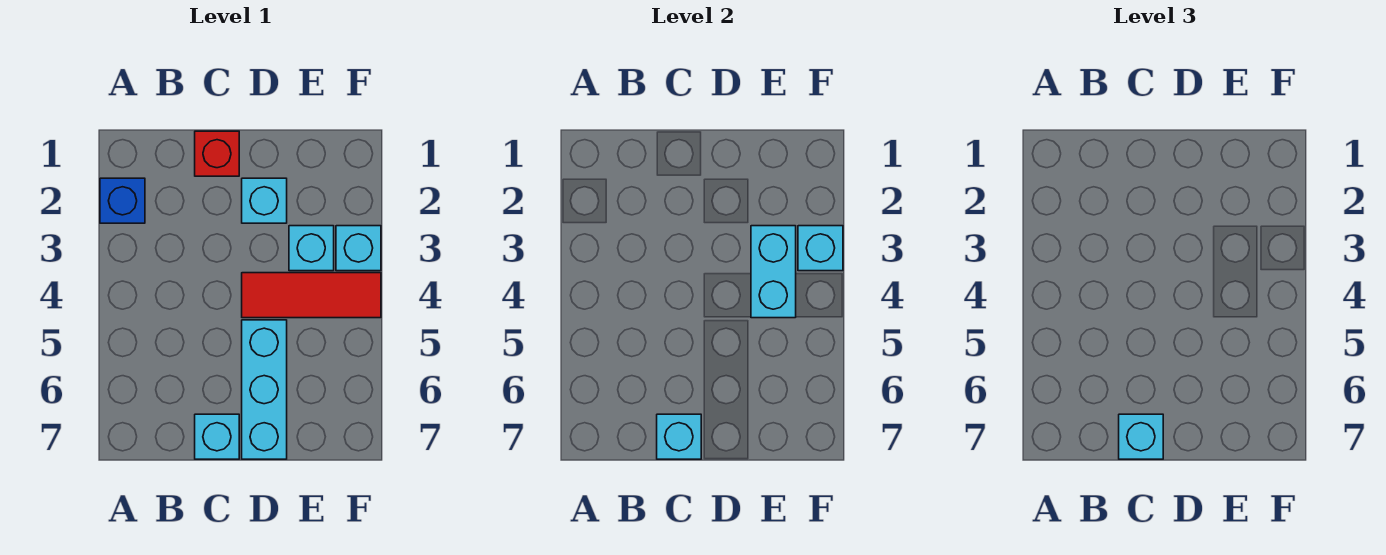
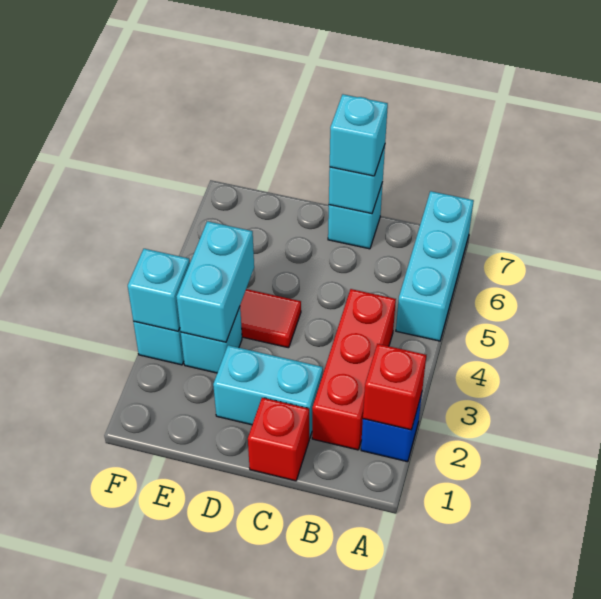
none -> red 1x1 brick [363,344,426,430]
none -> red 1x3 brick [312,289,396,450]
cyan 1x1 brick [242,178,287,223] -> cyan 1x2 brick [213,345,323,438]
cyan 1x3 brick [242,320,287,459] -> cyan 1x3 brick moved to [396,191,474,341]

